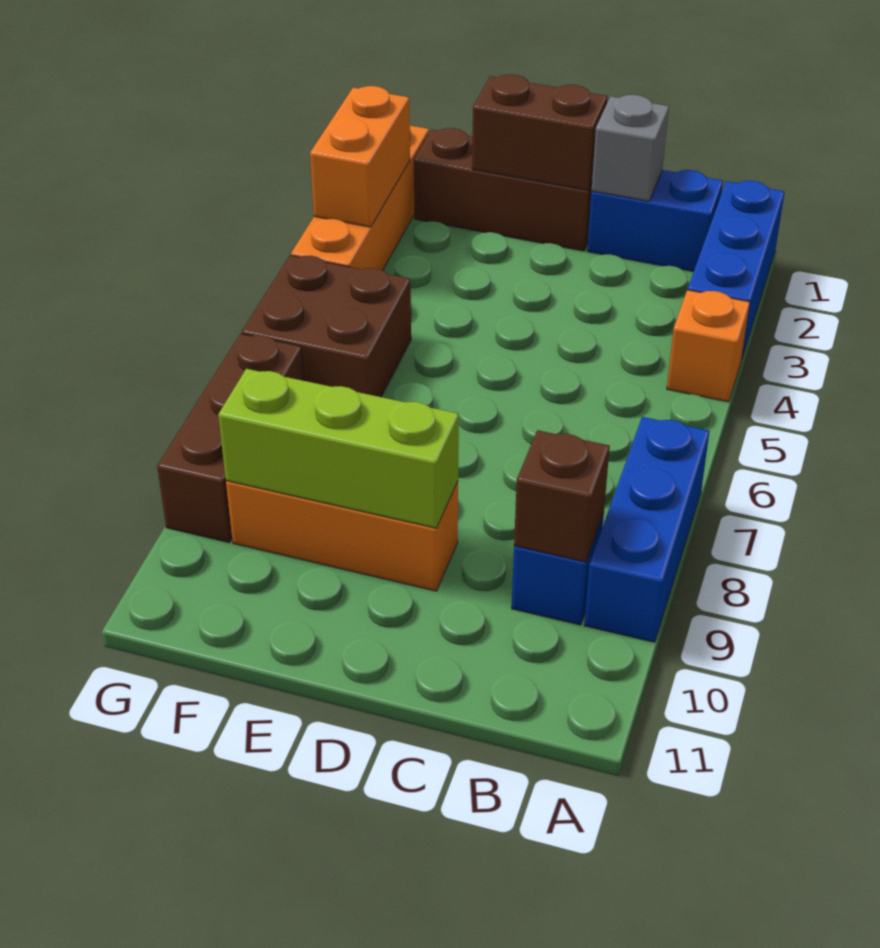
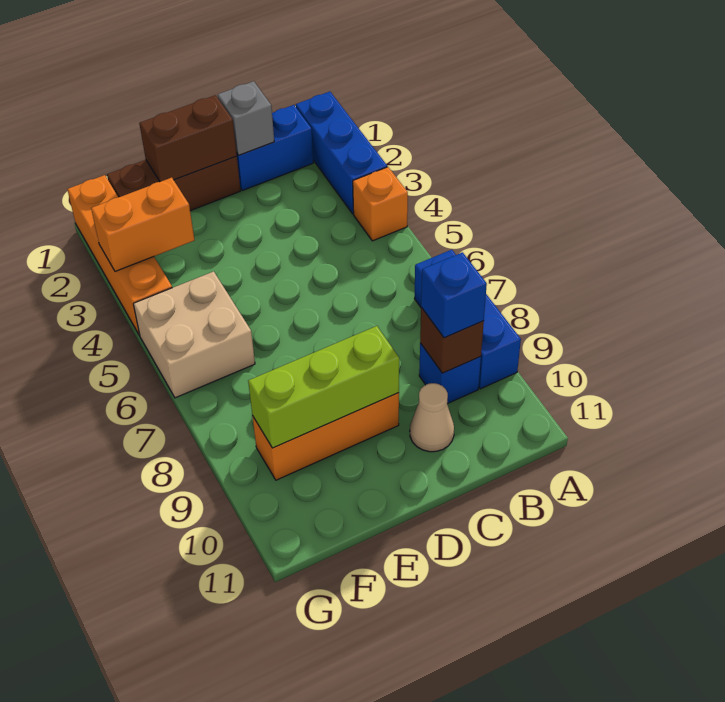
none -> blue 1x1 brick [421,252,487,338]
none -> tan 1x1 cone [410,383,454,452]
brown 2x2 brick [242,255,411,397] -> tan 2x2 brick [133,271,255,398]
orange 1x2 brick [310,86,410,227] -> orange 1x2 brick turned to [91,178,194,271]
brown 1x3 brick [157,334,304,543] -> none

